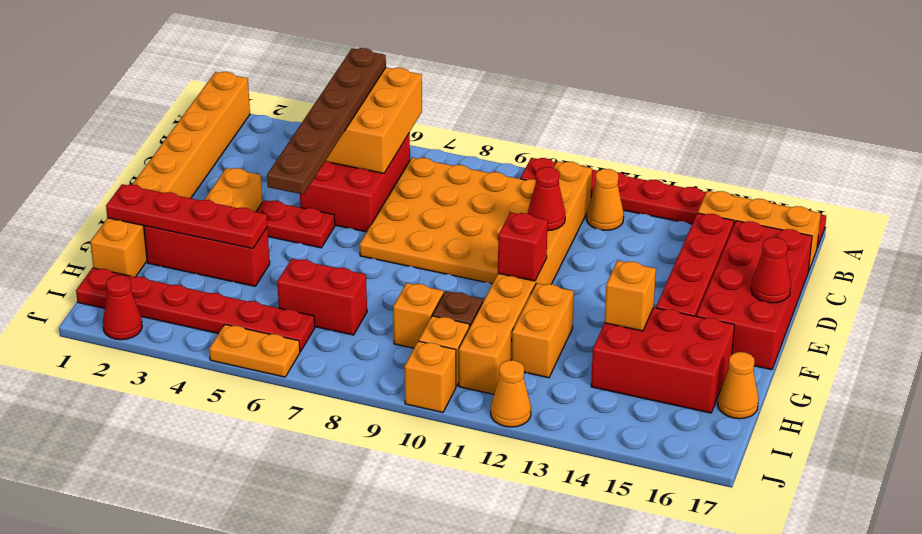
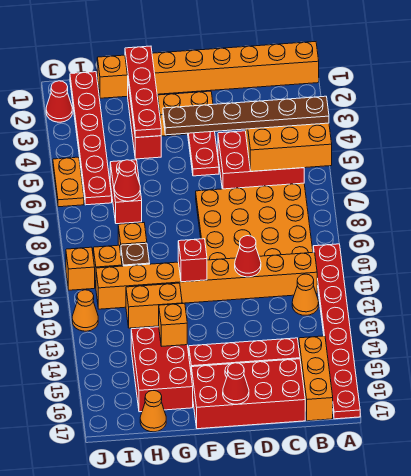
none -> red 1x1 cone [114,160,140,201]

